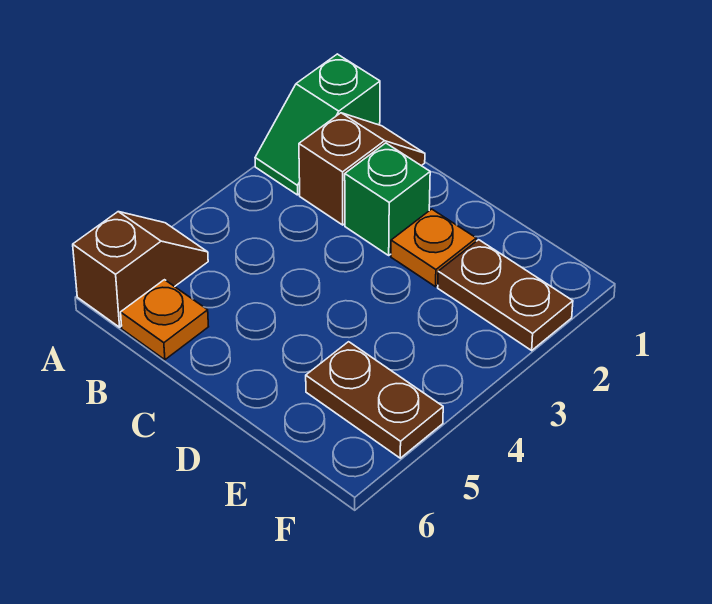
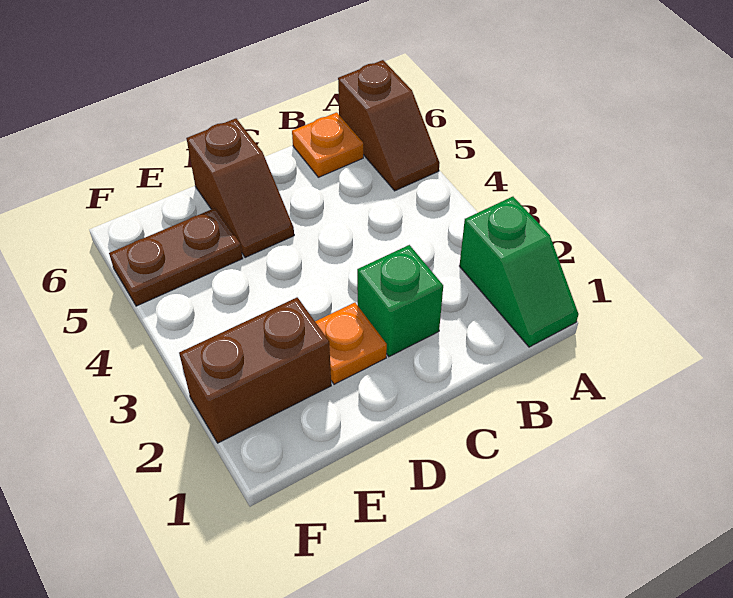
green 1x2 slope [255,54,380,195] -> green 1x2 slope turned to [460,197,579,347]
brown 1x2 slope [299,113,425,225] -> brown 1x2 slope moved to [186,118,294,258]
brown 1x2 plate [438,240,573,350] -> brown 1x2 brick [179,297,331,443]

